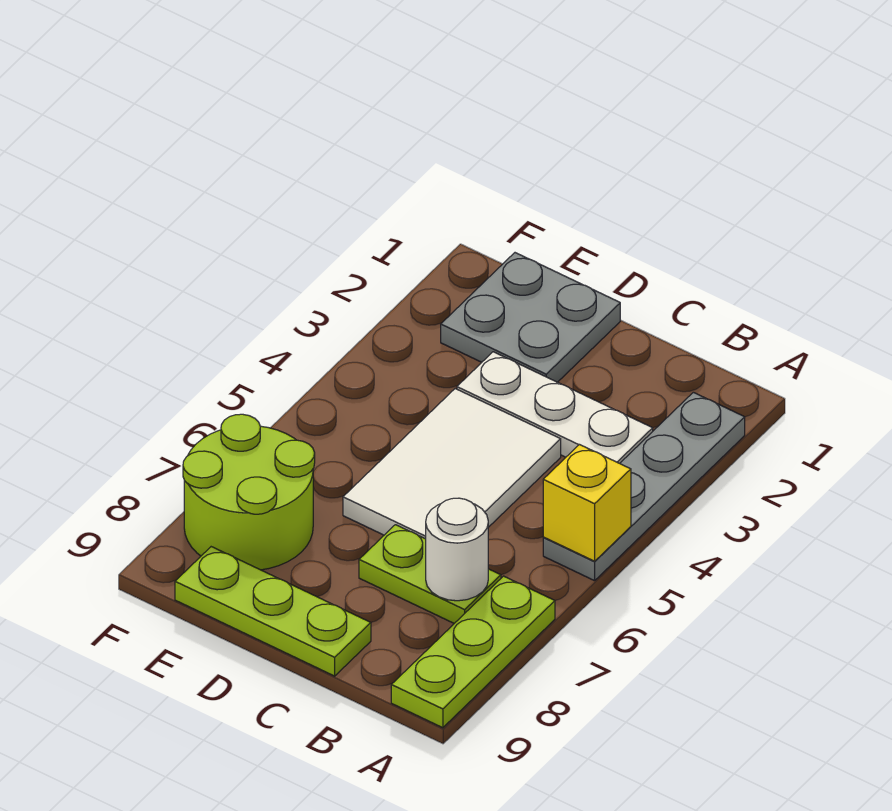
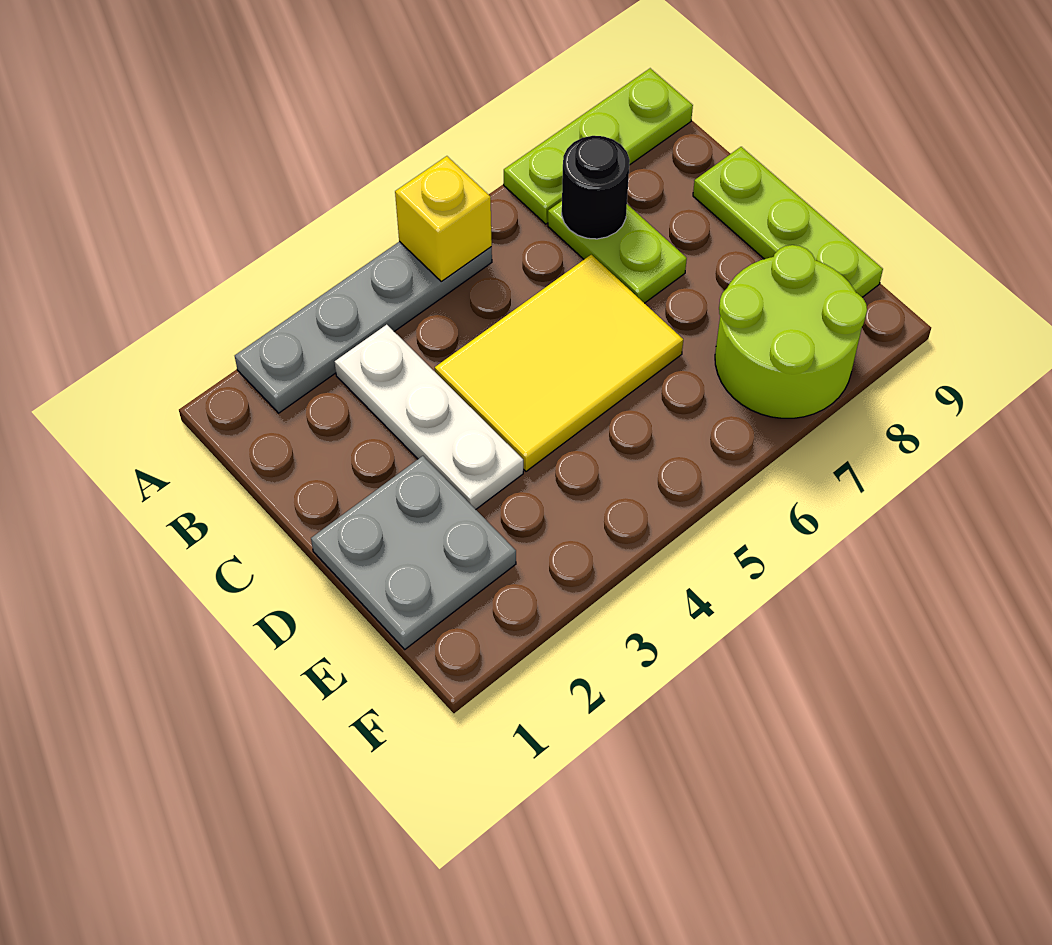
white 1x1 round brick [426,498,488,601] -> black 1x1 round brick [562,136,630,239]
white 2x3 tile [343,389,561,539] -> yellow 2x3 tile [435,255,683,471]

